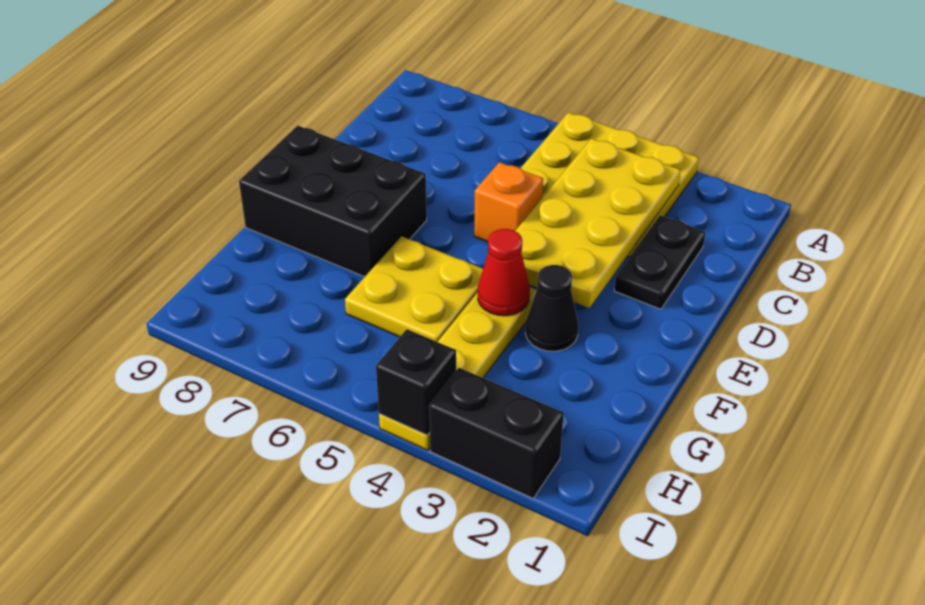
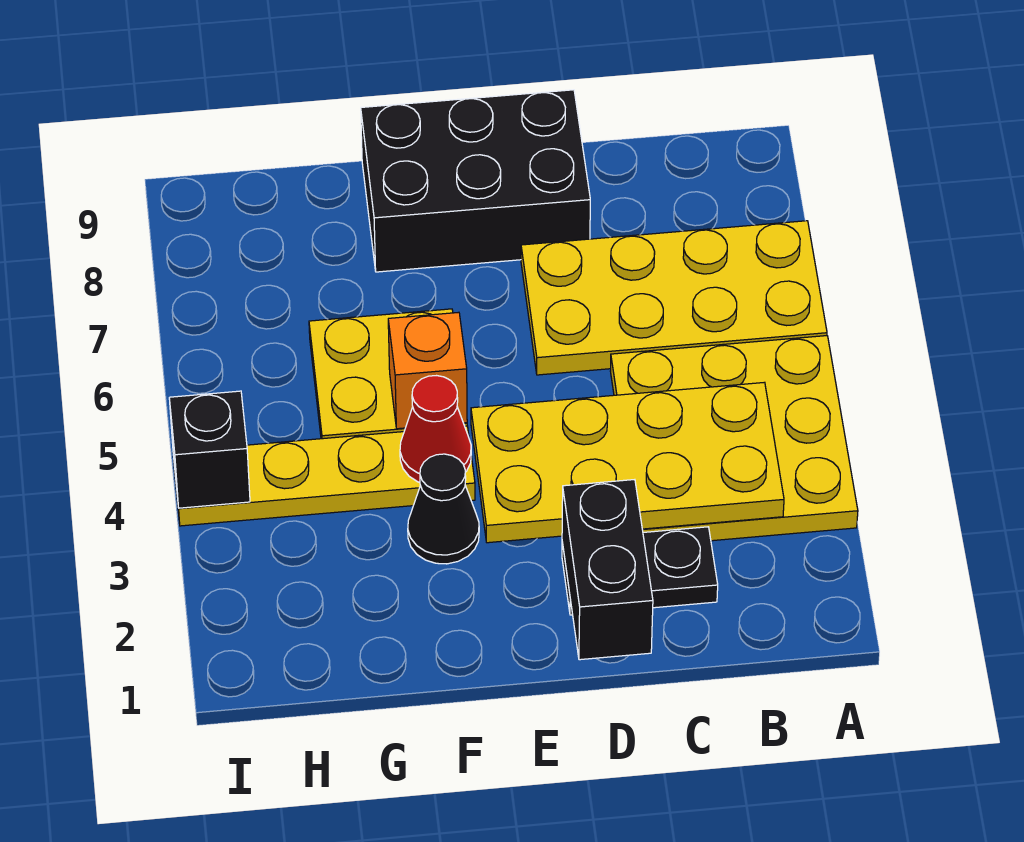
none -> yellow 2x4 plate [521,221,827,375]
orange 1x1 brick [474,162,543,242] -> orange 1x1 brick moved to [388,312,467,429]
black 2x3 brick [239,126,427,277] -> black 2x3 brick turned to [361,90,590,272]
black 1x2 brick [429,368,564,498] -> black 1x2 brick moved to [562,480,653,660]

